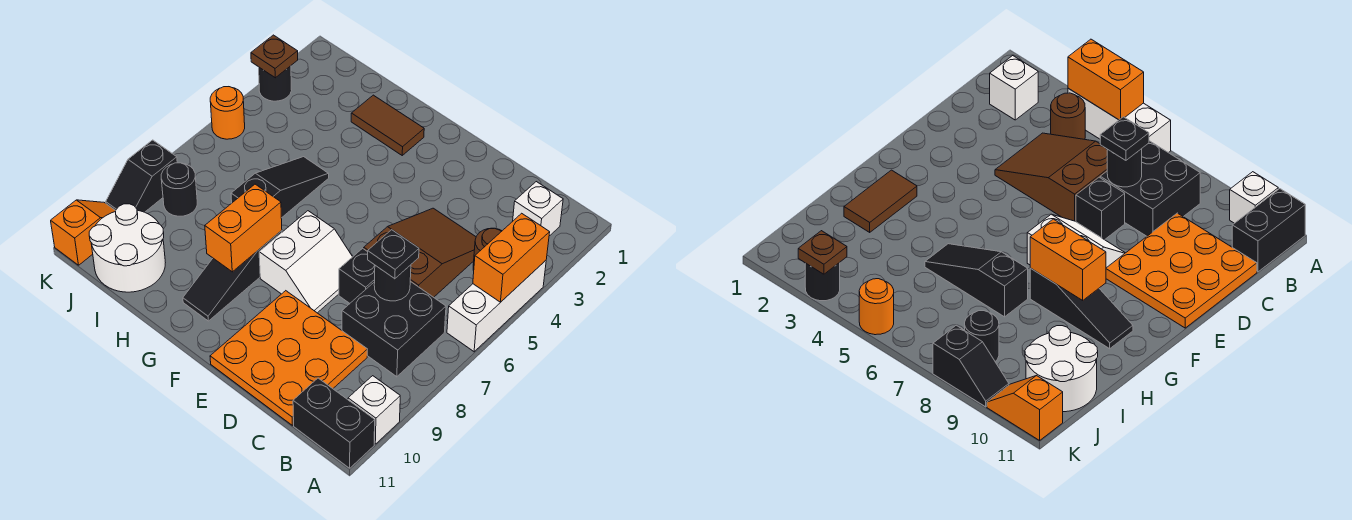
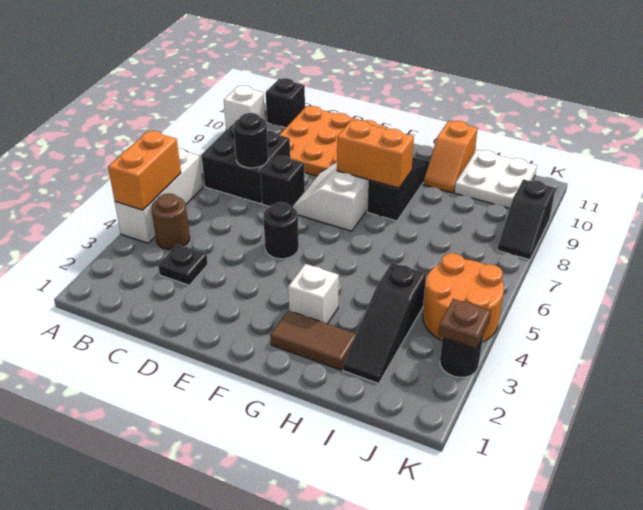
black 1x2 brick [293,378,375,468] -> black 1x1 brick [266,78,305,128]
white 1x1 brick [513,182,563,236] -> white 1x1 brick moved to [288,264,339,324]
brown 2x3 slope [364,208,476,297] -> none
black 1x1 plate [368,230,419,279] -> black 1x1 plate moved to [158,244,208,285]
orange 1x2 brick [205,184,282,272] -> orange 1x2 brick turned to [337,120,414,188]
black 1x3 slope [231,157,329,218] -> black 1x3 slope moved to [343,263,426,384]
white 2x2 round brick [89,204,165,292] -> white 2x2 plate [454,150,537,208]
black 1x1 round brick [161,163,197,216] -> black 1x1 round brick moved to [263,202,299,259]
orange 1x1 round brick [210,87,245,139] -> orange 2x2 round brick [423,253,504,342]
black 1x2 slope [106,140,177,212] -> black 1x2 slope turned to [497,179,556,260]
orange 1x2 slope [51,200,116,265] -> orange 1x2 slope moved to [424,121,478,193]

